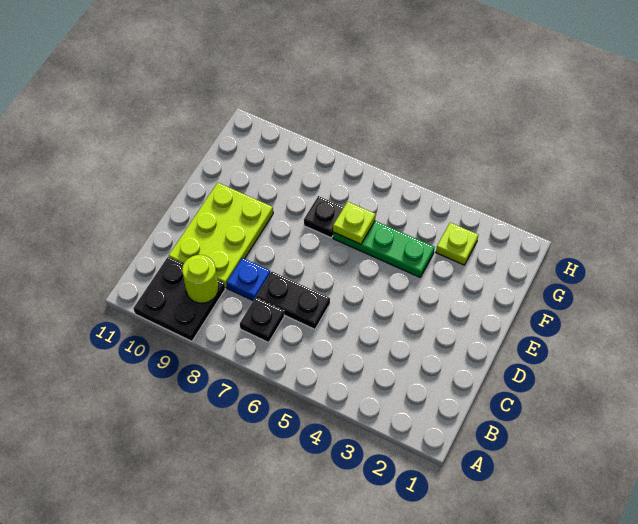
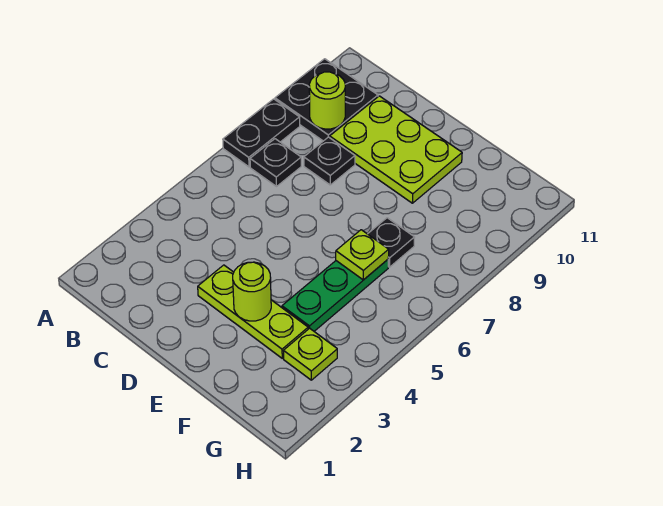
black 1x2 plate [256,272,330,329] -> black 1x2 plate moved to [223,99,300,167]
blue 1x1 plate [227,258,270,301] -> black 1x1 plate [304,137,355,185]
none -> lime 1x3 plate [198,265,308,358]
none -> lime 1x1 round brick [233,262,271,321]

